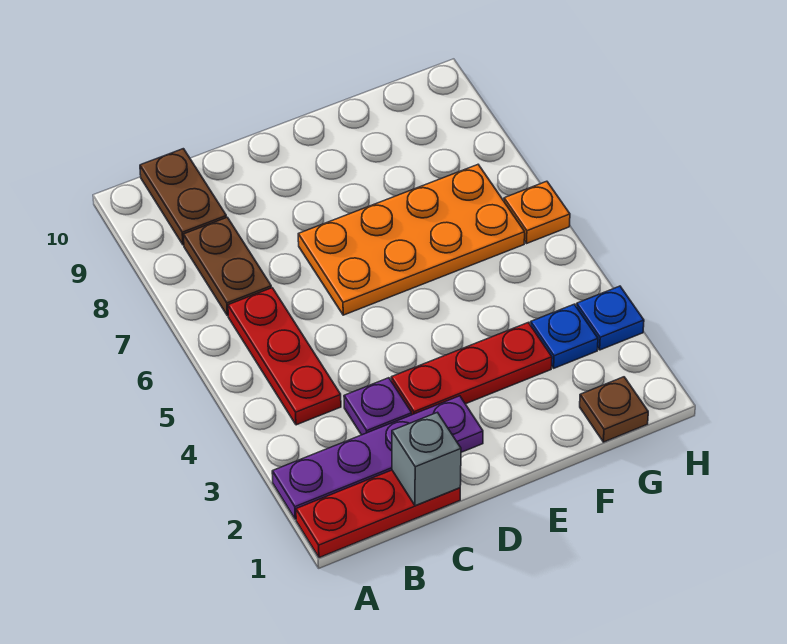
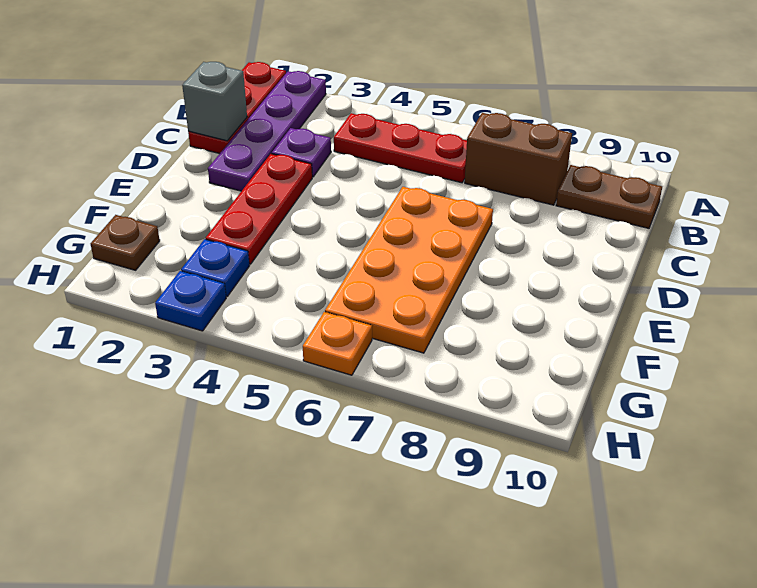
brown 1x2 plate [183,217,271,316] -> brown 1x2 brick [465,113,572,205]

